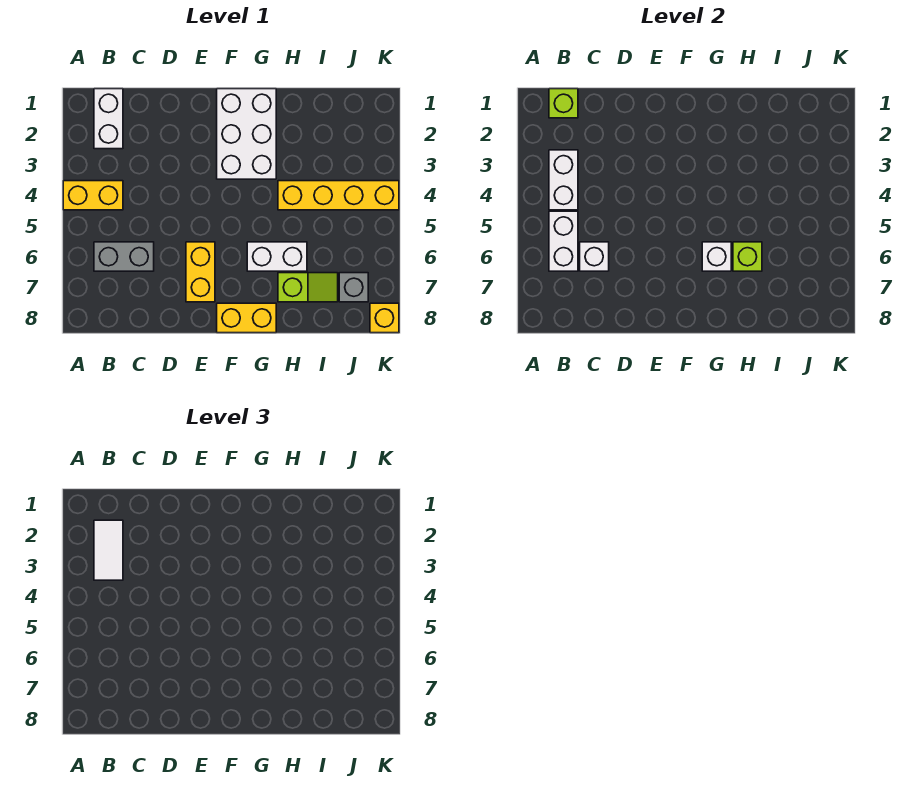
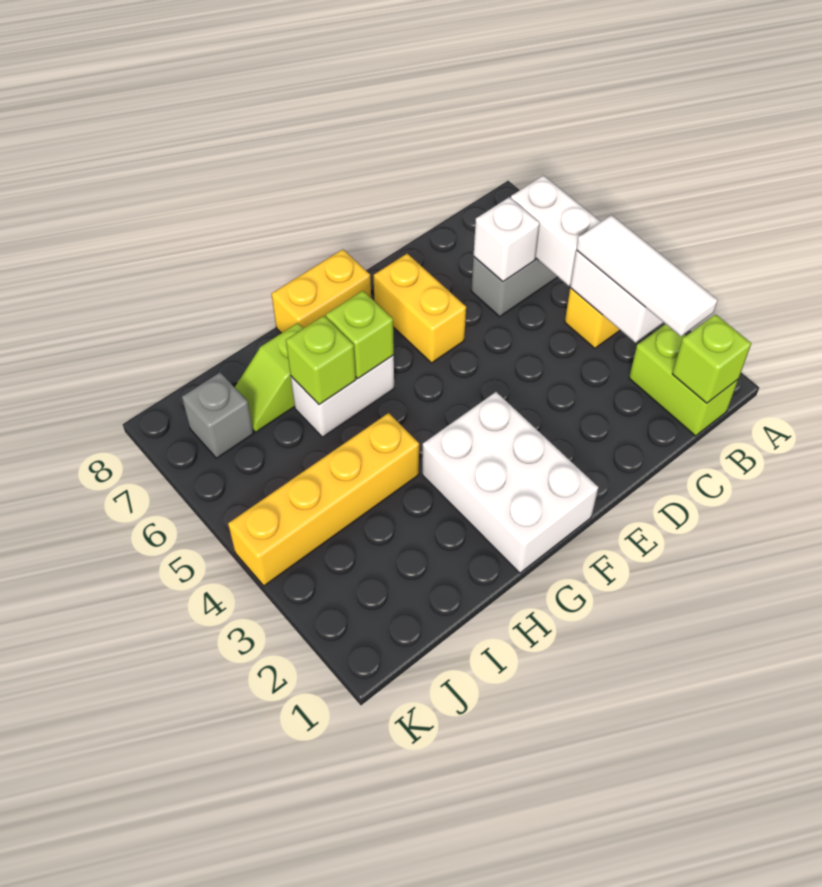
white 1x2 brick [94,89,123,149] -> lime 1x2 brick [629,324,738,436]
white 1x2 tile [94,520,123,580] -> white 1x3 tile [576,215,718,336]
white 1x1 brick [702,242,731,271] -> lime 1x1 brick [326,291,394,378]
yellow 1x1 brick [370,303,399,333] -> none

